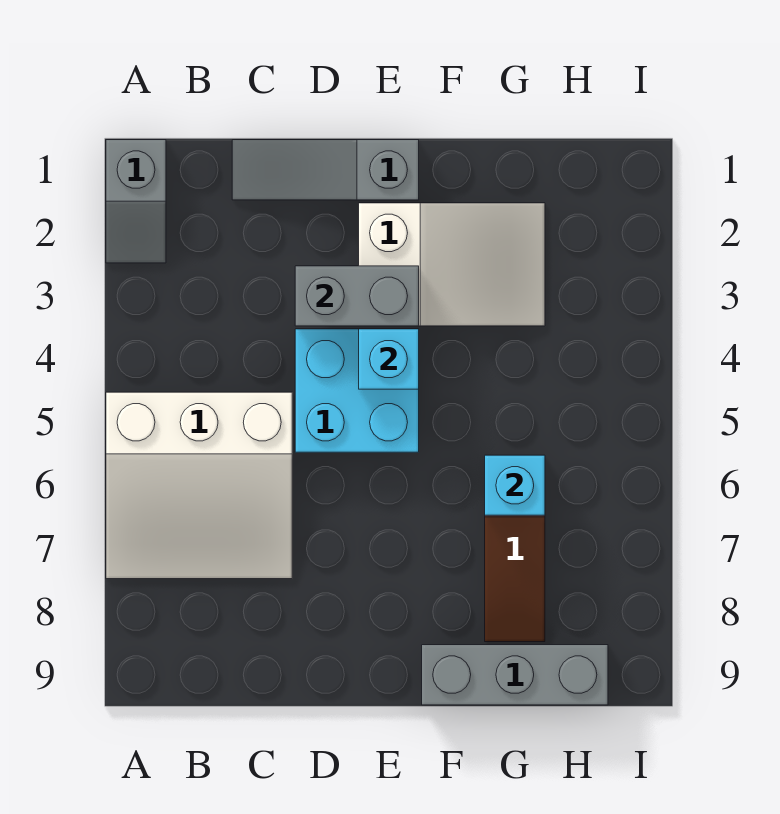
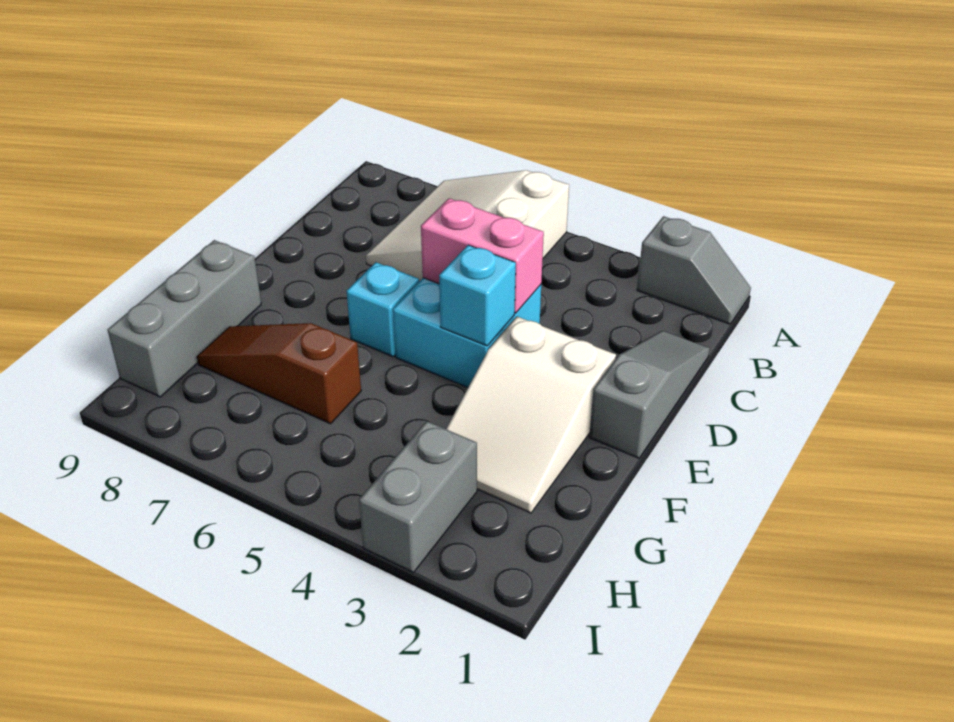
grey 1x2 slope [106,140,166,263] -> grey 1x2 slope turned to [637,216,751,324]
grey 1x2 brick [295,266,419,326] -> grey 1x2 brick moved to [359,421,477,572]
none -> pink 1x2 brick [421,198,544,313]
cyan 1x1 brick [485,455,545,515] -> cyan 1x1 brick moved to [346,262,419,357]

